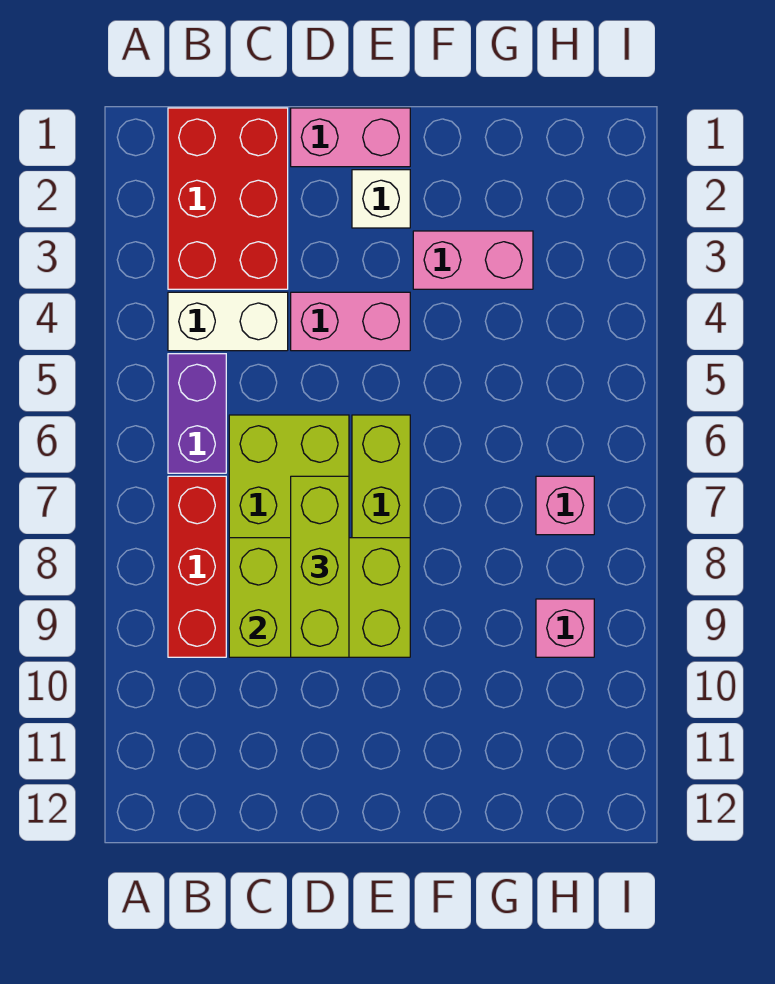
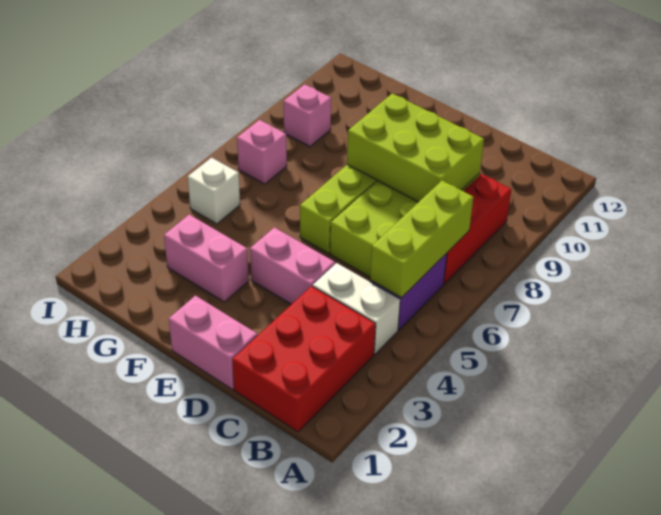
lime 1x3 brick [291,476,349,657] -> lime 1x3 brick moved to [370,181,473,298]
white 1x1 brick [352,170,410,228] -> white 1x1 brick moved to [188,158,240,224]

